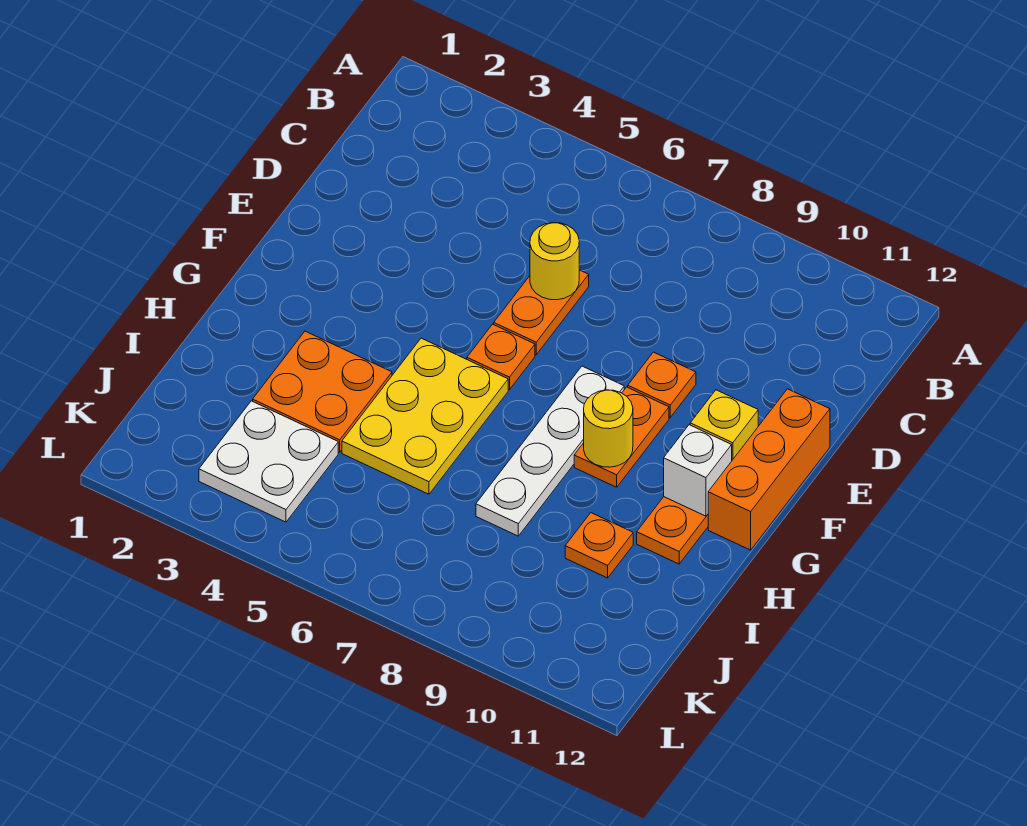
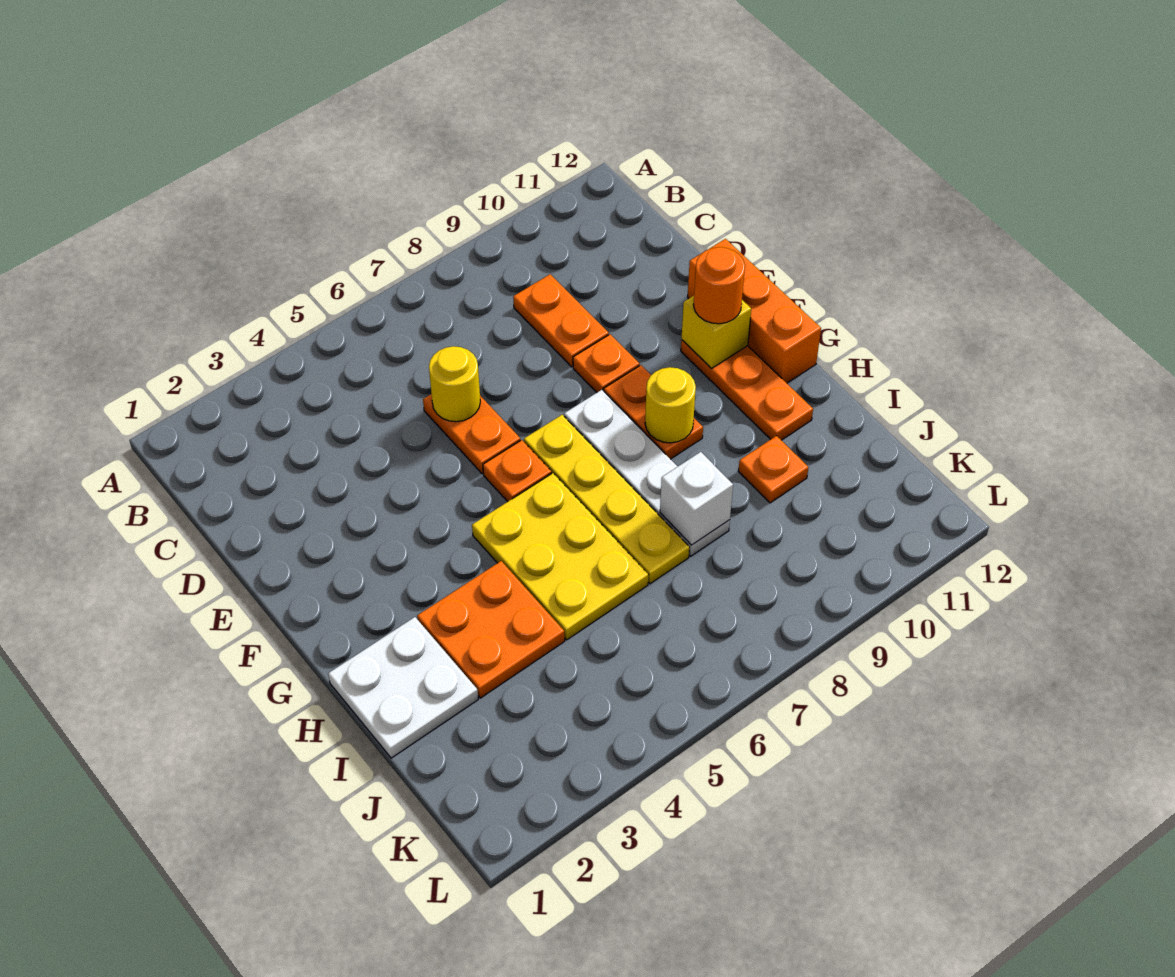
none -> orange 1x2 plate [513,274,609,367]
none -> yellow 1x4 plate [524,415,689,584]
none -> orange 1x1 round brick [693,247,745,324]
white 1x1 brick [664,425,732,516] -> white 1x1 brick moved to [660,452,733,545]
white 2x2 plate [199,401,338,522] -> white 2x2 plate moved to [328,617,478,758]

